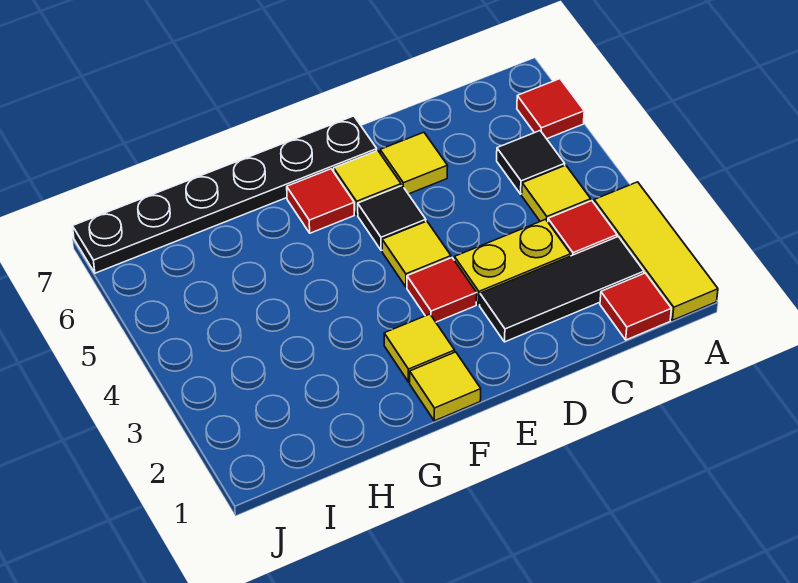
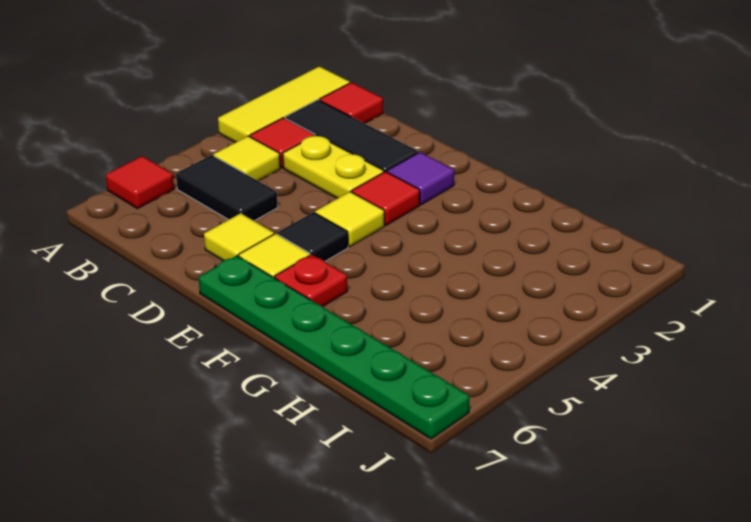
black 1x1 tile [497,131,565,194] -> black 1x2 tile [176,155,278,221]
none -> purple 1x1 tile [387,152,454,205]
black 1x6 plate [73,116,377,273] -> green 1x6 plate [199,256,469,439]
yellow 1x1 tile [410,352,481,421] -> none
yellow 1x1 tile [384,314,455,382] -> none
red 1x1 tile [287,169,354,233] -> red 1x1 plate [275,254,347,307]

